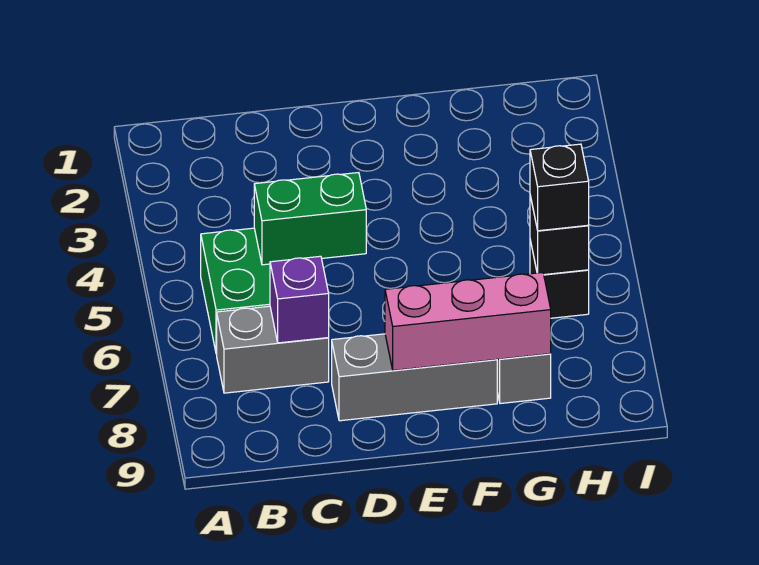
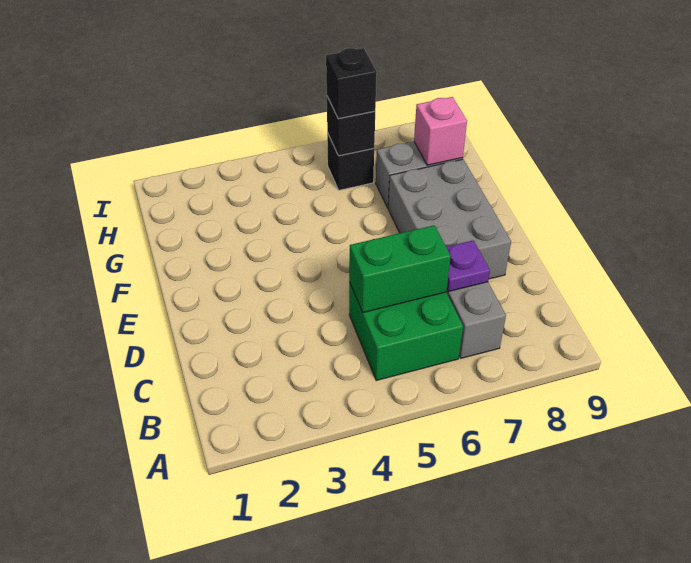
green 1x2 brick [254,173,366,265] -> green 1x2 brick turned to [349,225,451,312]
purple 1x1 brick [270,256,329,343] -> purple 1x1 plate [446,240,490,292]
grey 1x3 brick [332,334,497,421] -> grey 2x3 brick [388,159,511,279]
pink 1x3 brick [385,273,551,370] -> pink 1x1 brick [414,97,467,165]

